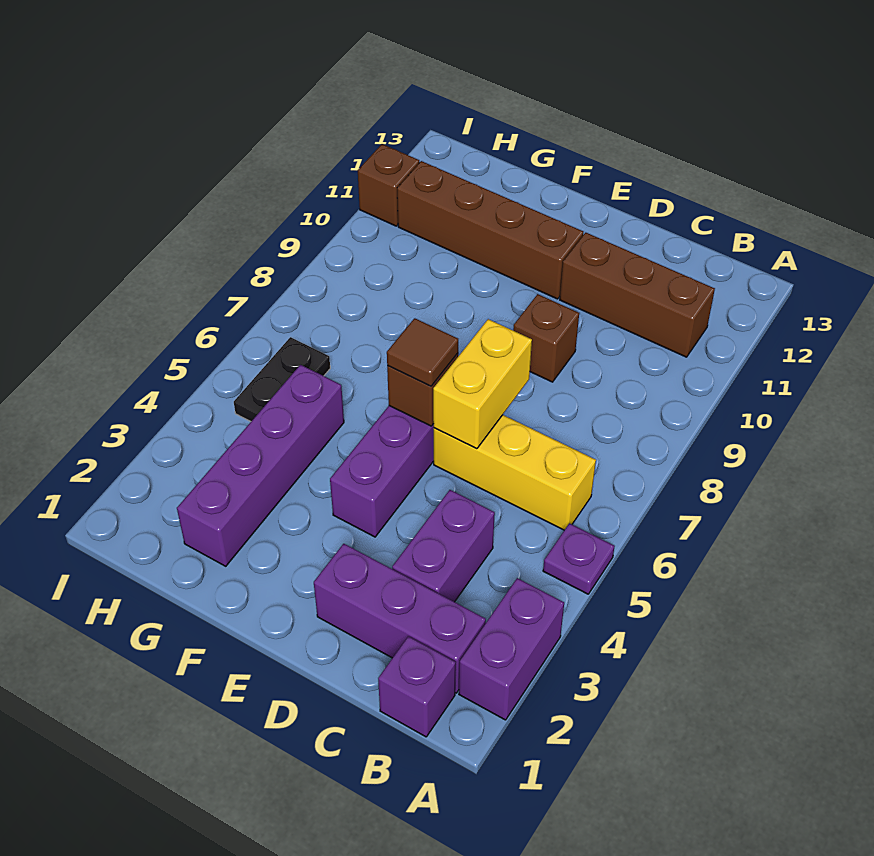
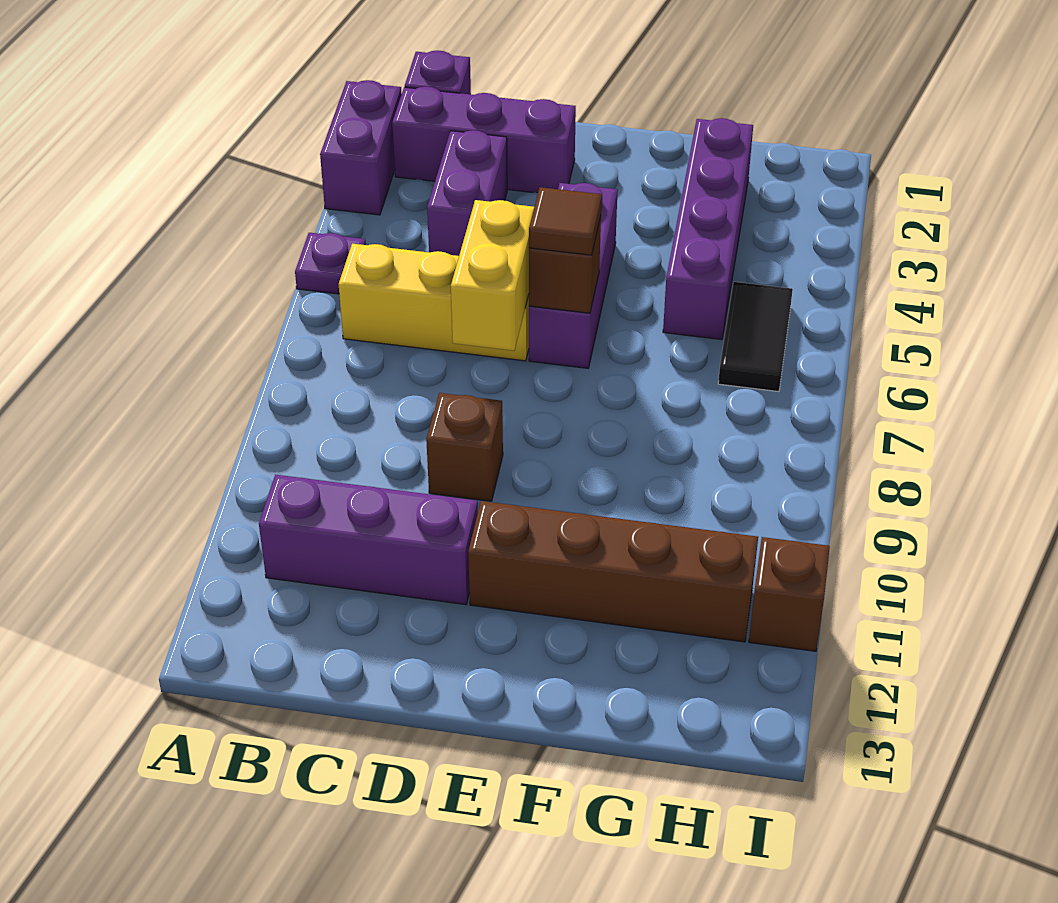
brown 1x3 brick [560,233,715,357] -> purple 1x3 brick [259,475,478,605]
black 1x2 plate [234,337,330,421] -> black 1x2 tile [718,282,793,392]

